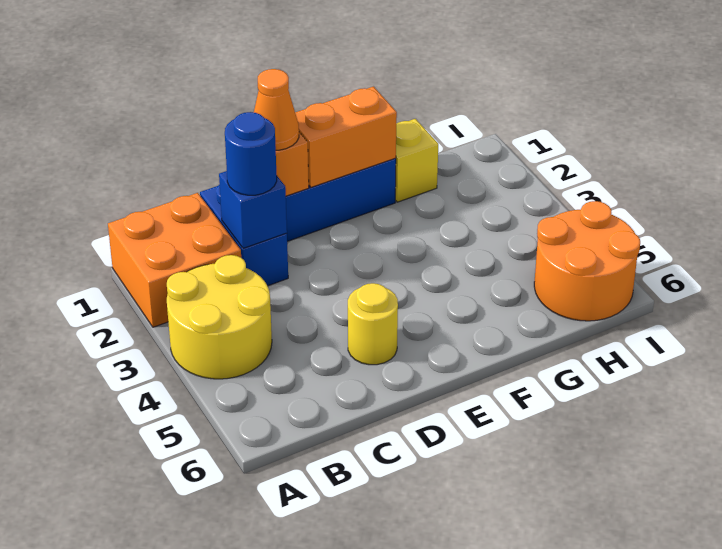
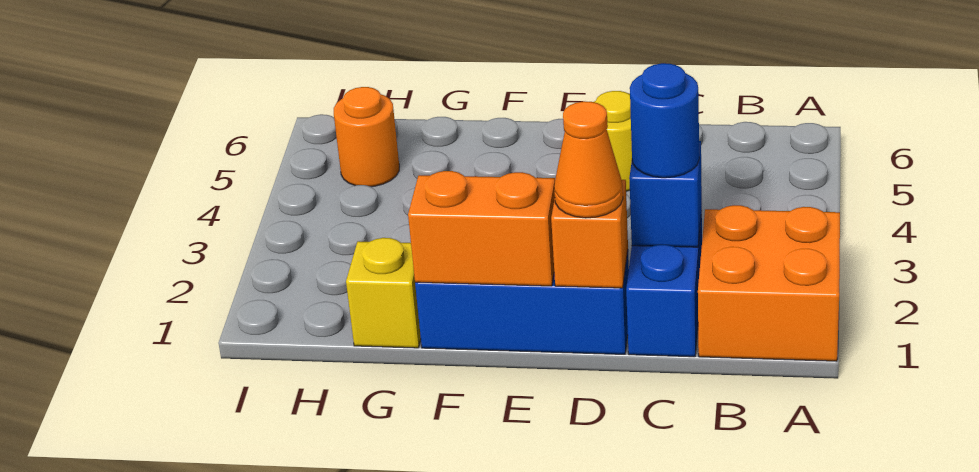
yellow 2x2 round brick [167,255,272,379] -> none
orange 2x2 round brick [534,201,640,321] -> orange 1x1 round brick [334,87,399,187]

